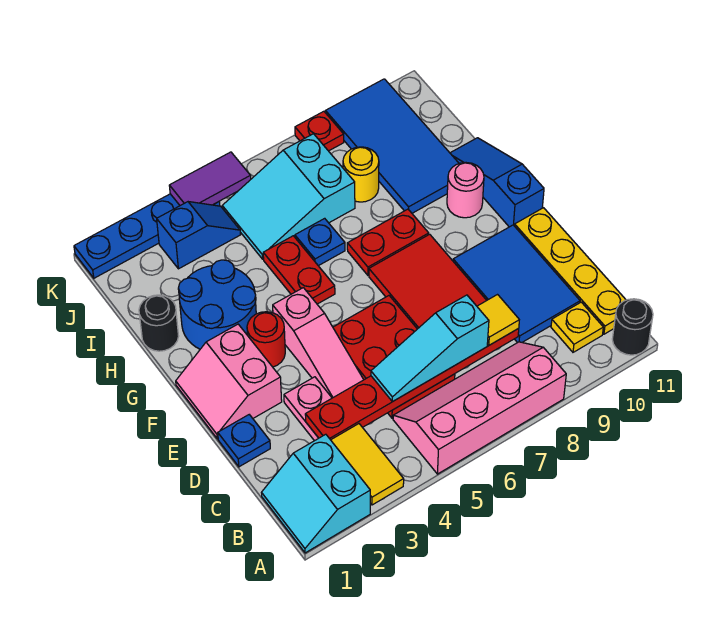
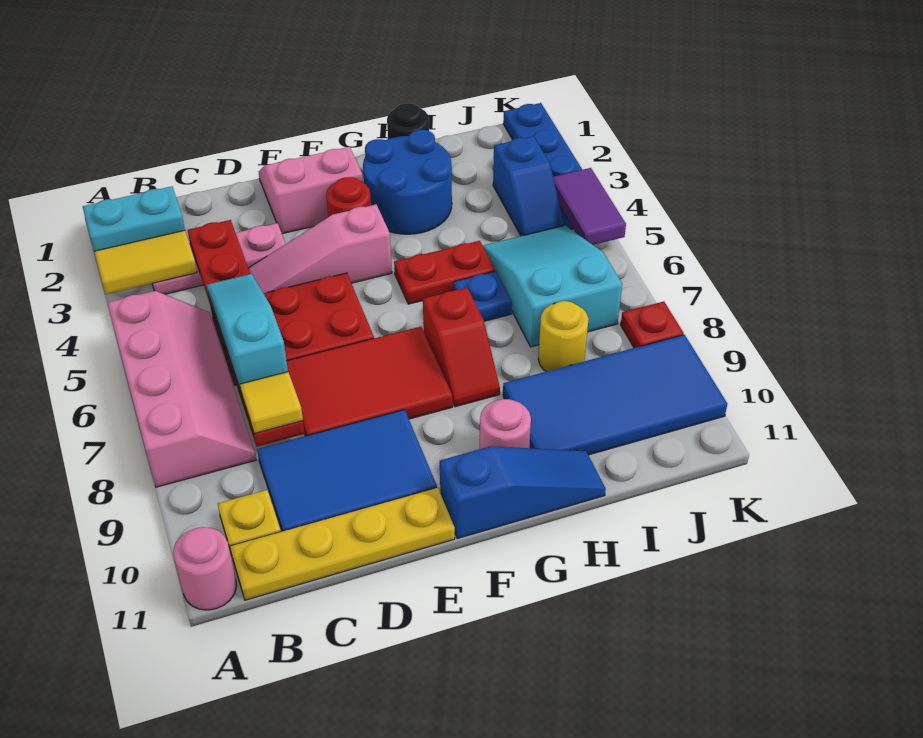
black 1x1 round brick [612,299,653,355] -> pink 1x1 round brick [173,527,237,610]
blue 1x1 plate [218,415,270,467] -> none
red 1x2 plate [347,209,429,275] -> red 1x2 slope [423,288,500,407]

